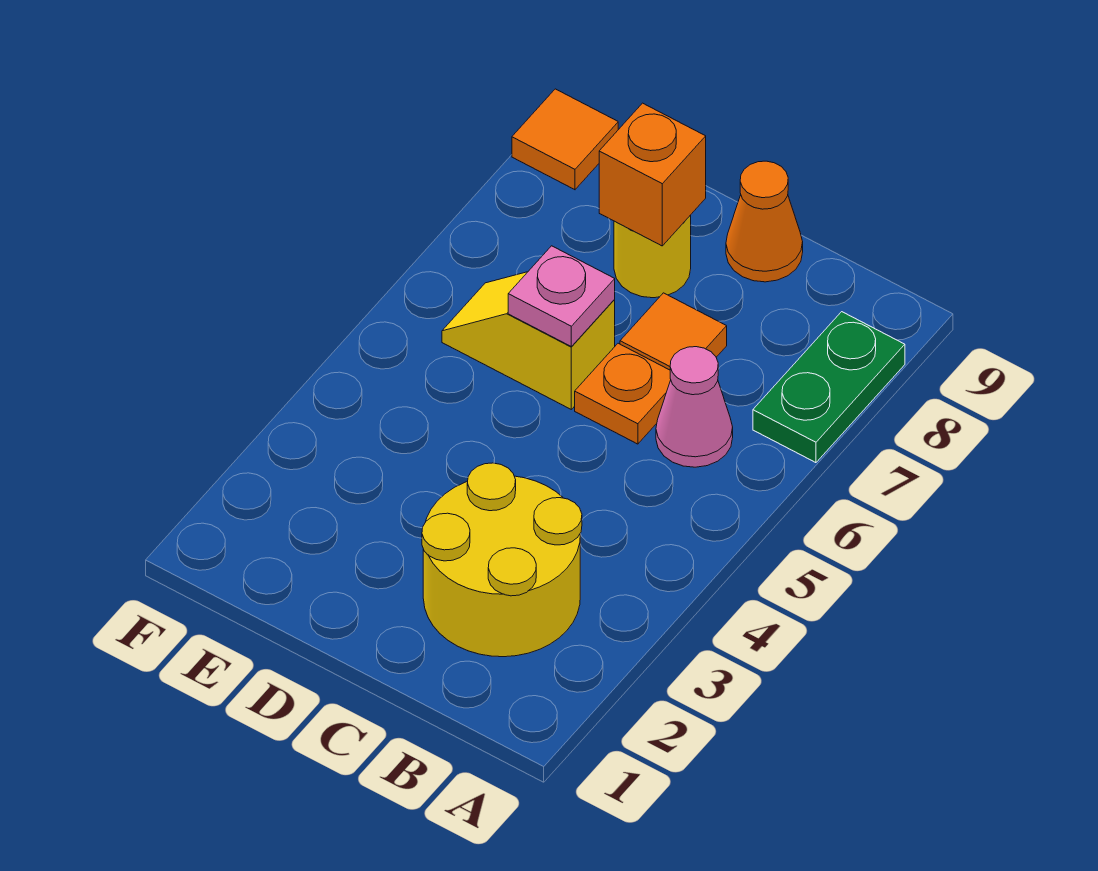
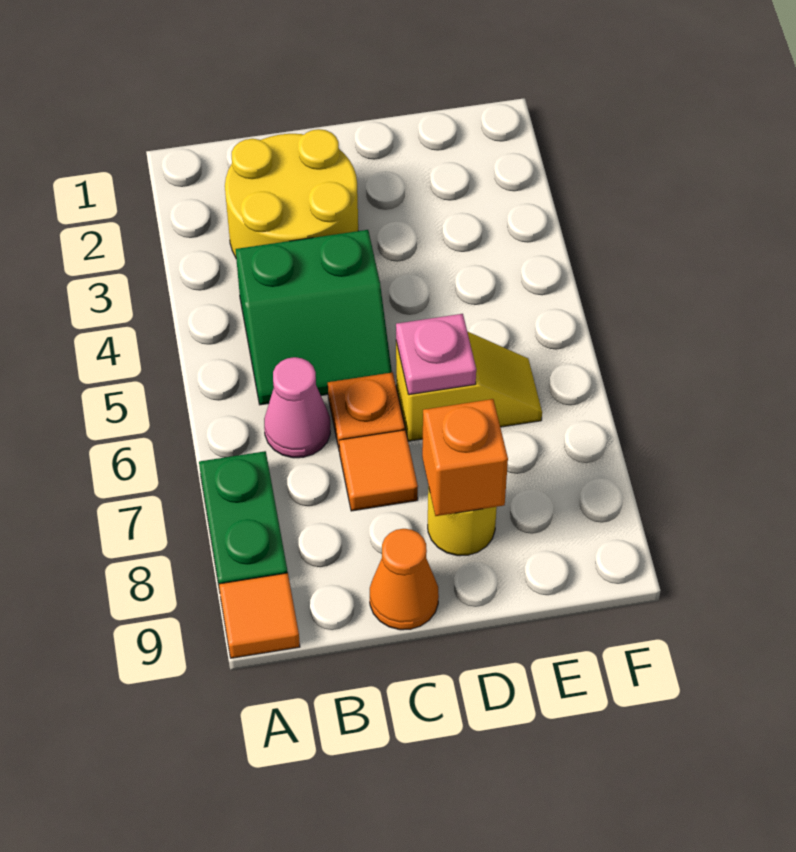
none -> green 2x2 slope [236,230,392,405]
orange 1x1 tile [512,89,618,190] -> orange 1x1 tile moved to [219,573,300,658]

